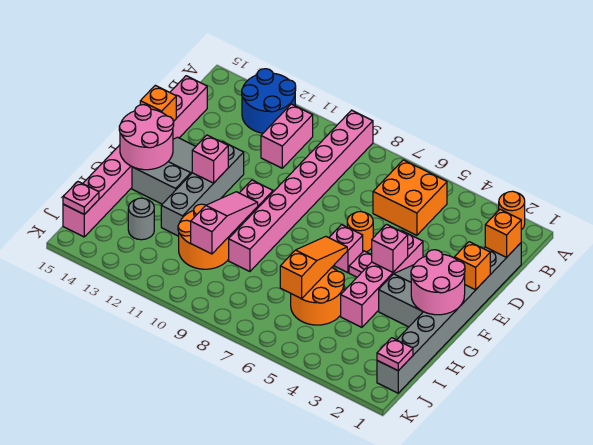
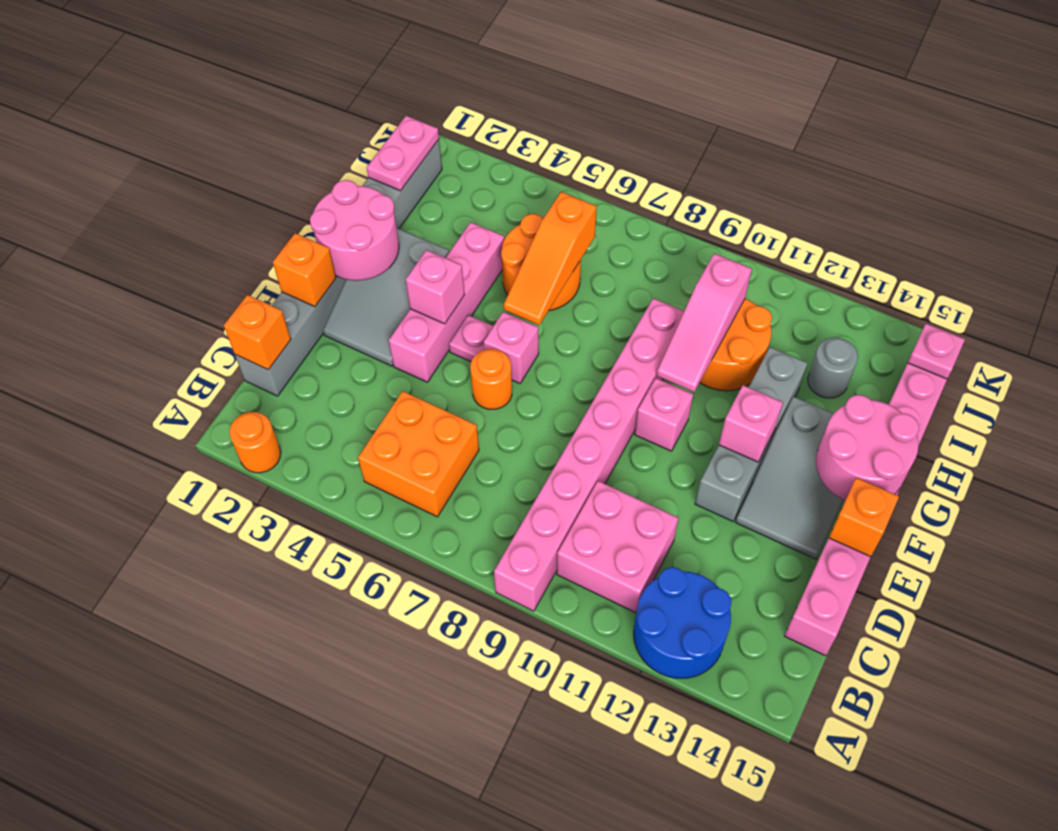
pink 1x2 brick [261,104,313,168] -> pink 2x2 brick [557,481,678,613]
pink 1x1 plate [377,338,413,371] -> pink 1x2 plate [367,116,439,191]

